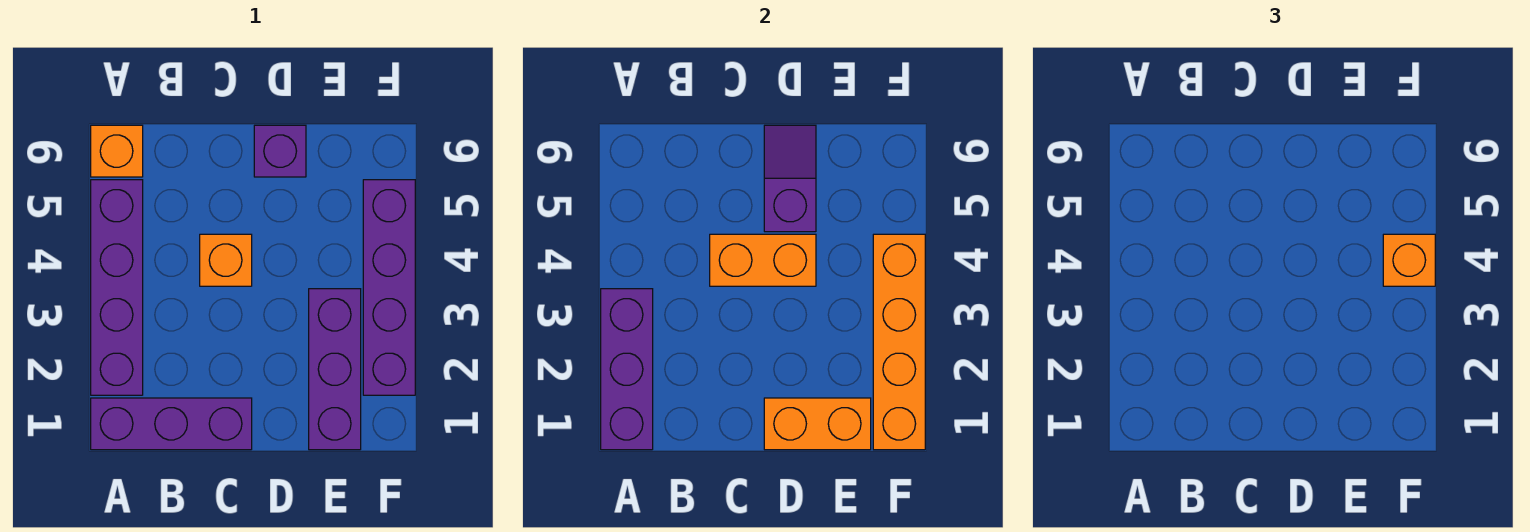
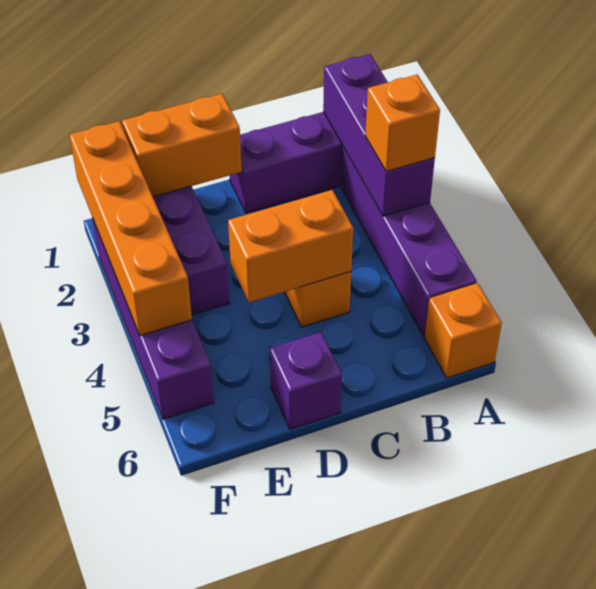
purple 1x2 slope [764,125,816,232] -> none
orange 1x1 brick [1383,234,1435,286] -> orange 1x1 brick moved to [365,75,440,171]

